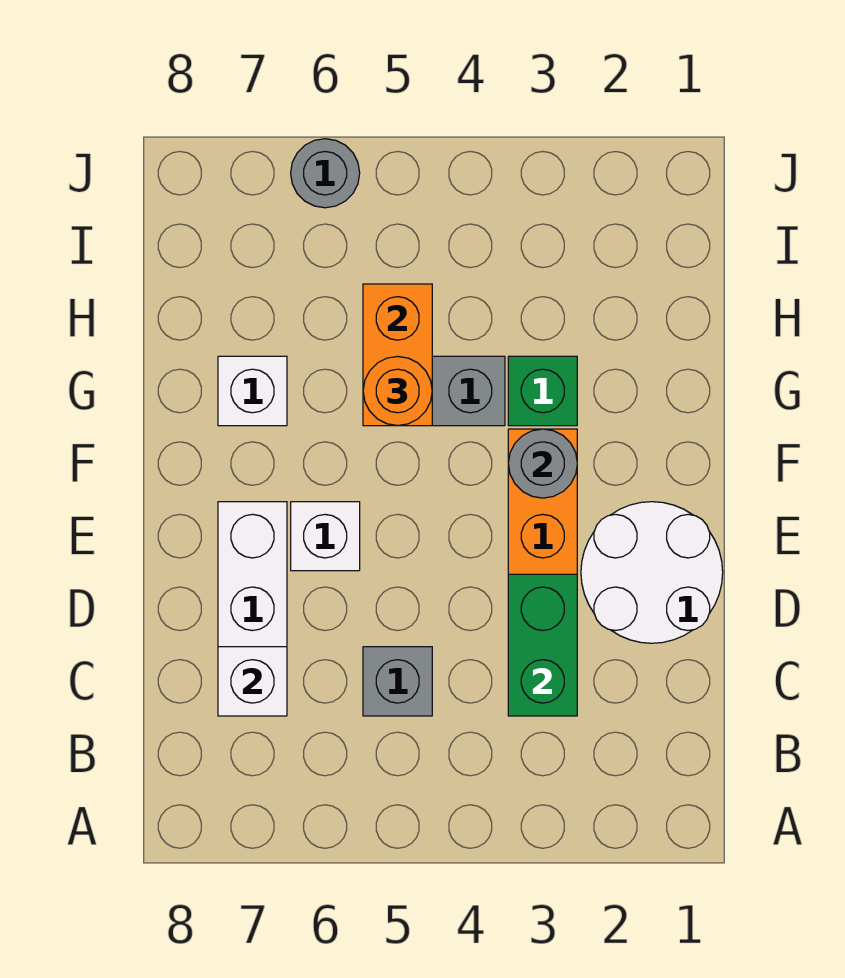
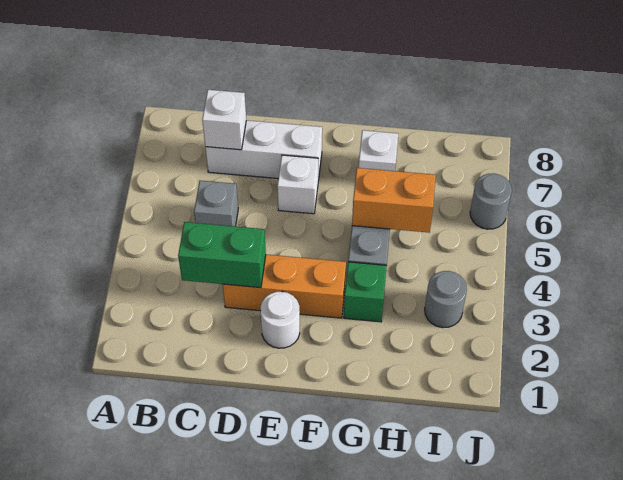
white 2x2 round brick [581,502,723,643] -> white 1x1 round brick [260,292,300,348]
grey 1x1 round brick [508,429,577,498] -> grey 1x1 round brick moved to [425,271,467,328]
orange 1x1 round brick [363,356,432,426] -> none

